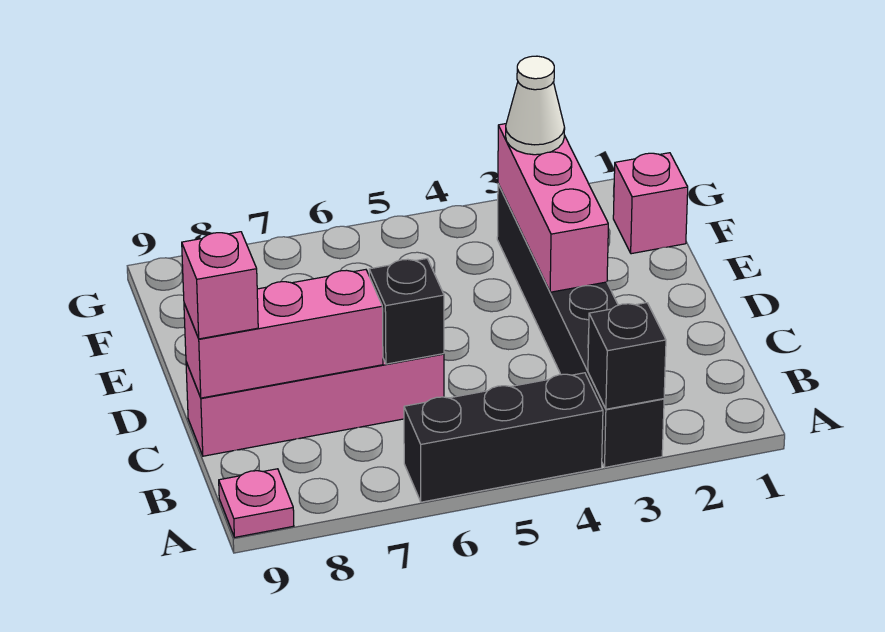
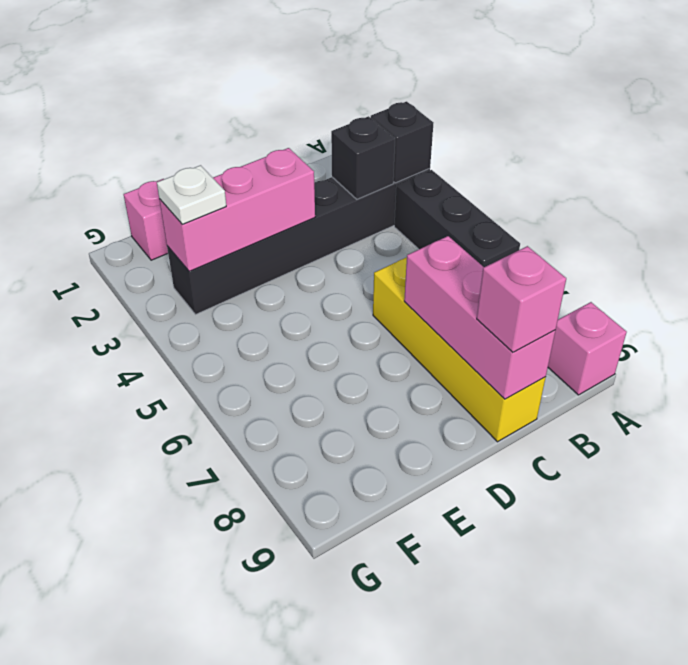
pink 1x1 plate [219,469,294,537] -> pink 1x1 brick [548,302,627,395]
pink 1x4 brick [186,354,444,456] -> yellow 1x4 brick [373,257,546,442]
black 1x1 brick [369,259,444,364] -> black 1x1 brick moved to [331,116,395,199]
white 1x1 cone [506,56,565,155] -> white 1x1 plate [157,165,226,224]

